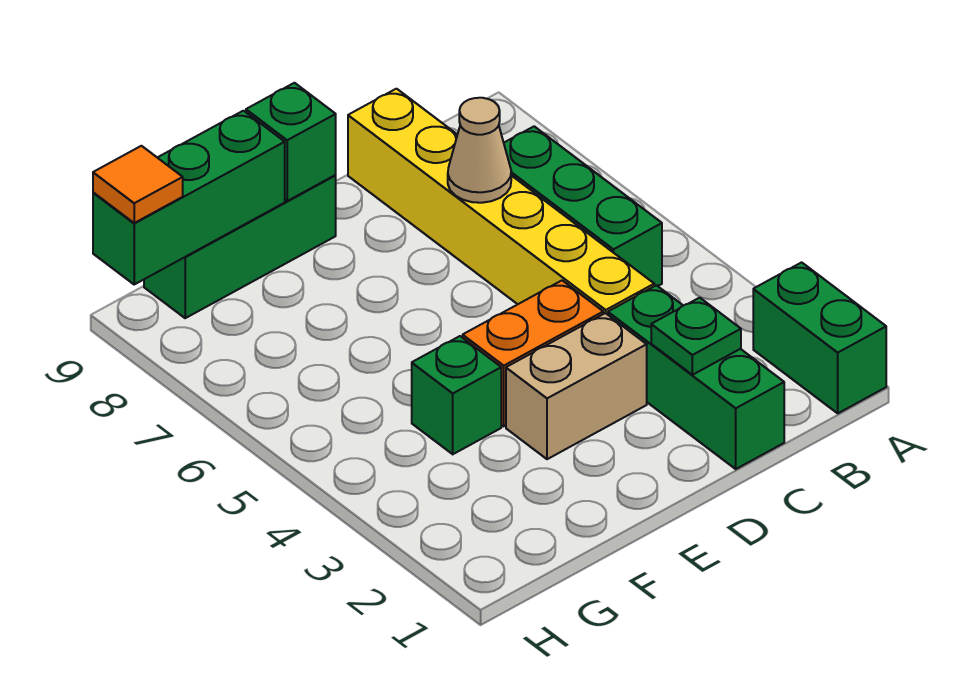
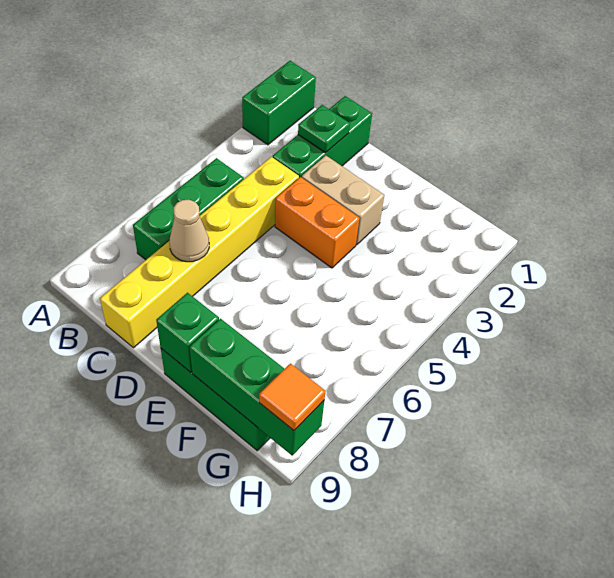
green 1x1 brick [412,336,501,454] -> none

